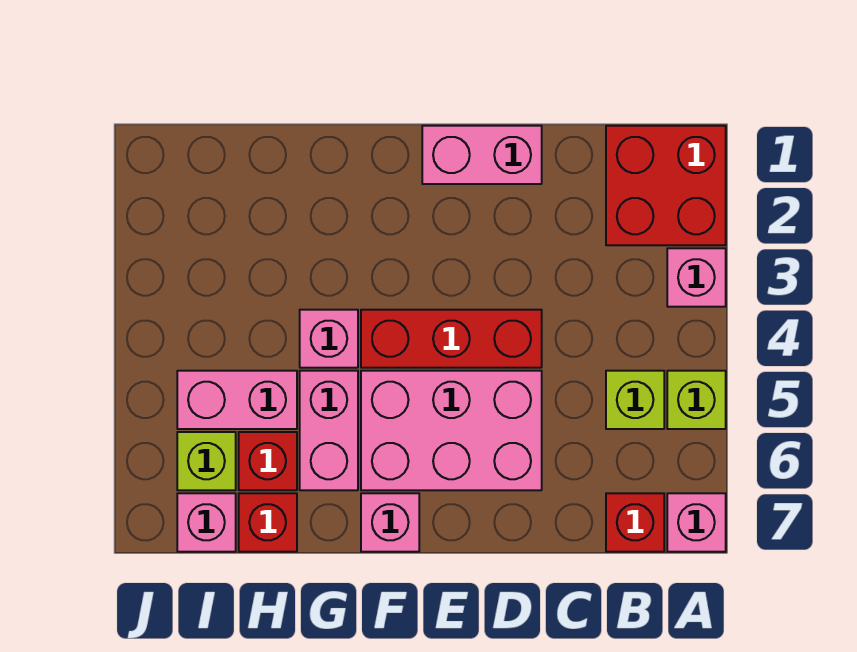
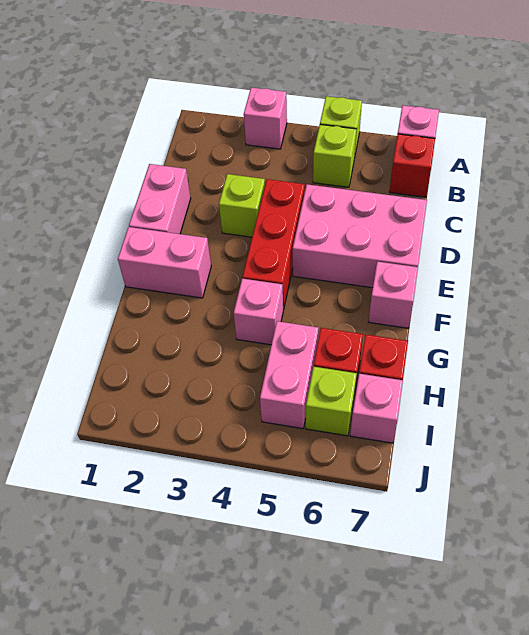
red 2x2 brick [606,126,726,245] -> none
none -> lime 1x1 brick [219,174,265,237]
pink 2x3 brick [361,371,542,490] -> pink 2x3 brick turned to [293,184,427,288]
pink 1x2 brick [300,371,358,490] -> pink 1x2 brick moved to [118,227,211,298]

